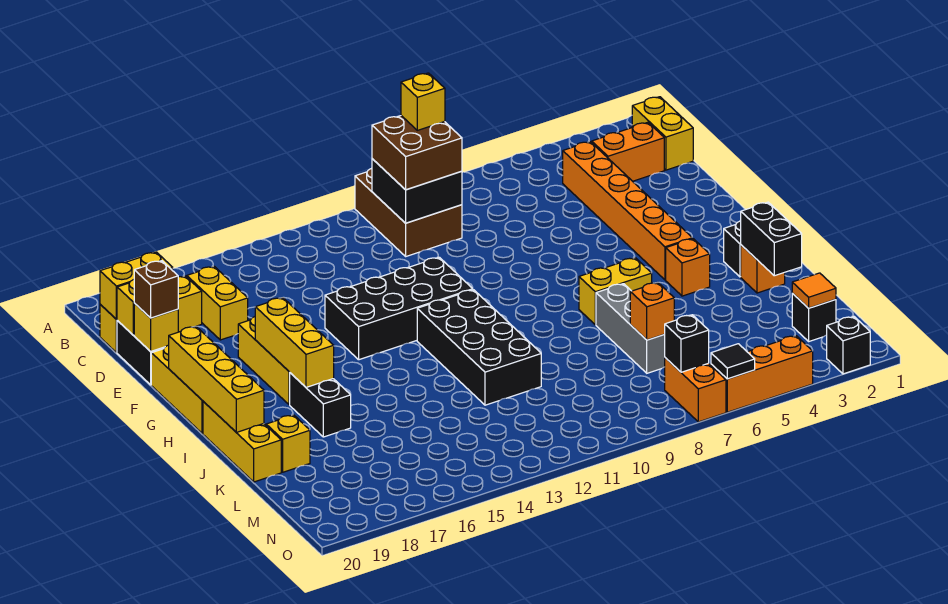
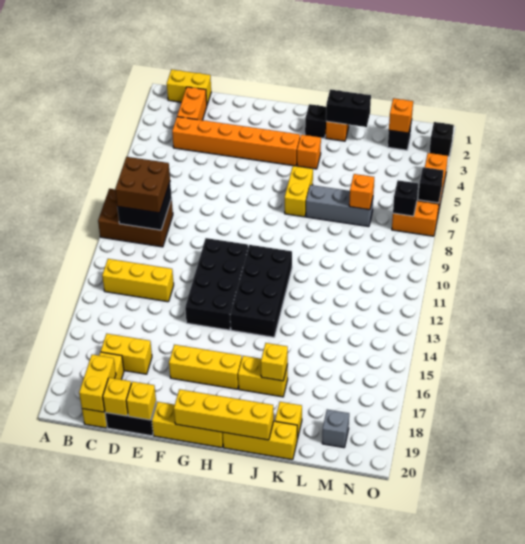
yellow 1x1 brick [401,73,445,130] -> yellow 1x1 brick moved to [261,343,288,381]
brown 1x1 brick [134,261,178,318] -> none
yellow 1x3 brick [255,298,334,387] -> yellow 1x3 brick moved to [102,259,174,302]
black 2x4 brick [417,290,541,405] -> black 2x4 brick turned to [230,245,292,337]
black 1x2 brick [290,373,351,437] -> yellow 1x2 brick [238,356,288,397]
orange 1x1 tile [792,273,836,308] -> orange 1x1 brick [389,98,413,133]
none -> grey 1x1 brick [322,410,349,448]
black 1x1 tile [711,344,755,379] -> black 1x1 brick [418,167,444,203]

